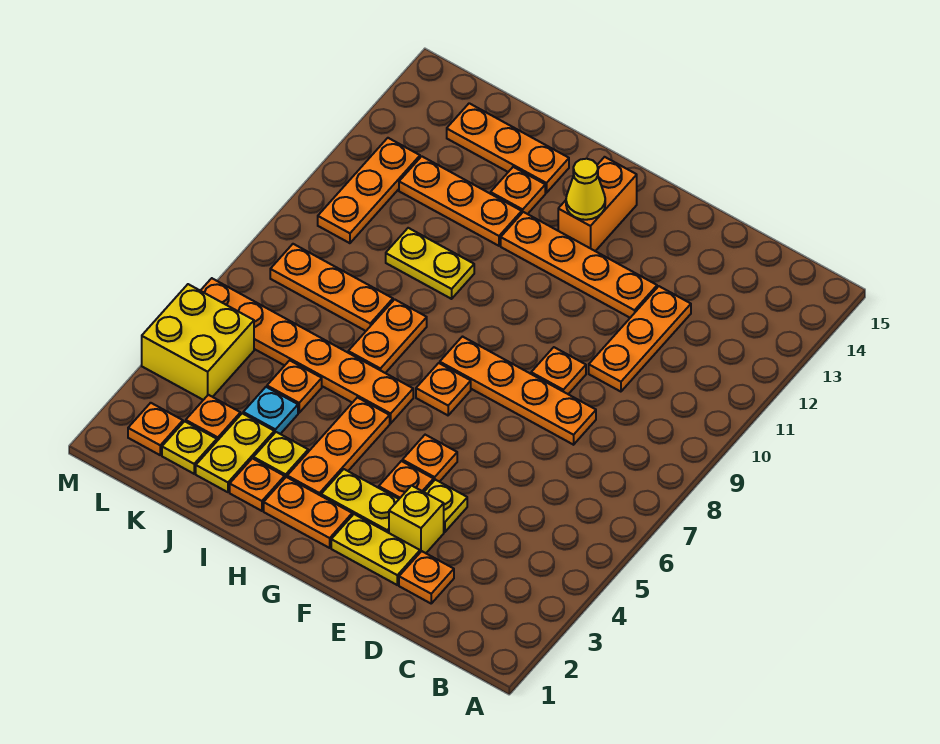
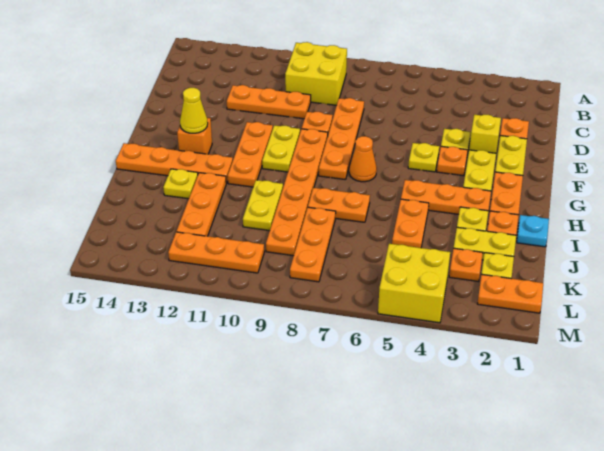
none -> yellow 2x2 brick [285,42,347,105]
orange 1x4 plate [501,212,657,318] -> orange 1x4 plate turned to [116,143,233,183]
orange 1x1 plate [402,435,457,482] -> yellow 1x1 plate [408,143,439,172]
none -> yellow 1x2 plate [262,125,300,172]
orange 1x1 plate [416,363,471,415] -> orange 1x1 cone [349,136,377,182]
orange 1x2 brick [558,157,637,251] -> orange 1x1 brick [177,118,212,154]
orange 1x6 plate [200,278,413,423] -> orange 1x6 plate moved to [266,129,328,256]
orange 1x1 plate [491,167,545,214] -> yellow 1x1 plate [163,169,198,199]
orange 1x3 plate [447,103,569,193] -> orange 1x3 plate moved to [228,122,273,187]
cyan 1x1 plate [243,387,298,434] -> cyan 1x1 plate moved to [517,215,549,247]
orange 1x1 plate [267,360,322,413] -> orange 1x2 plate [392,199,429,248]
orange 1x1 plate [128,403,183,455] -> orange 1x2 plate [477,274,543,313]

